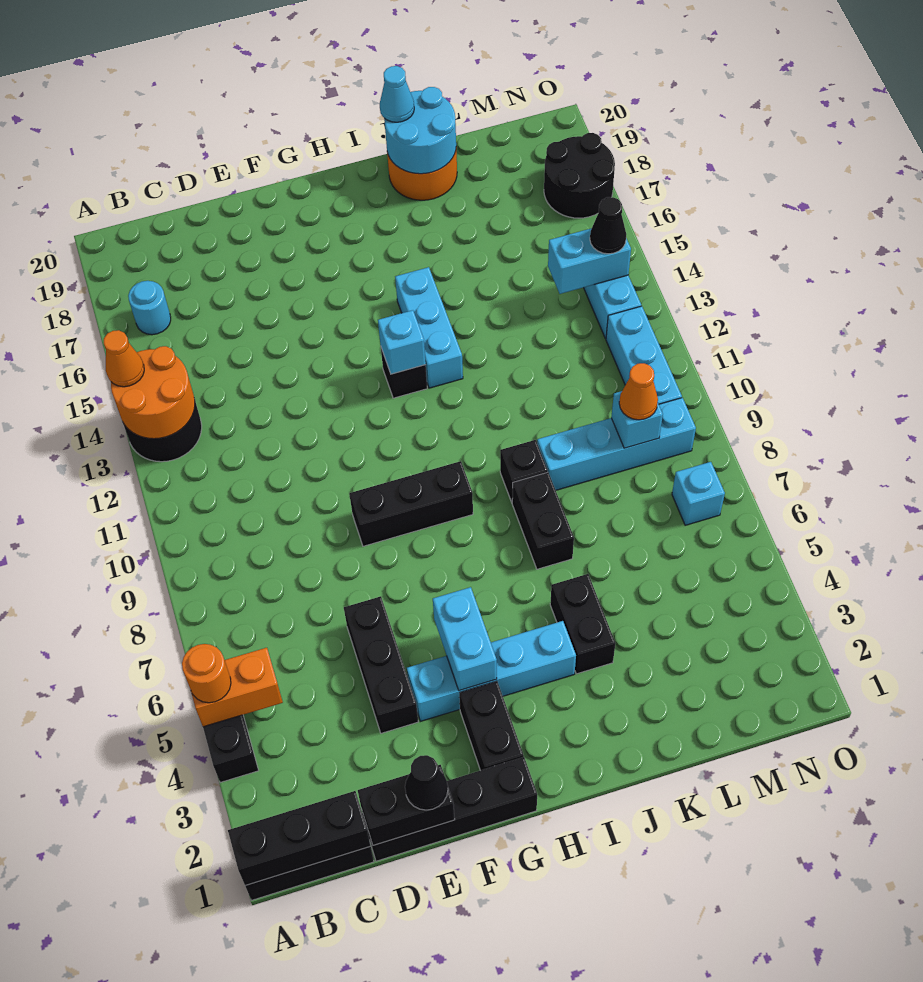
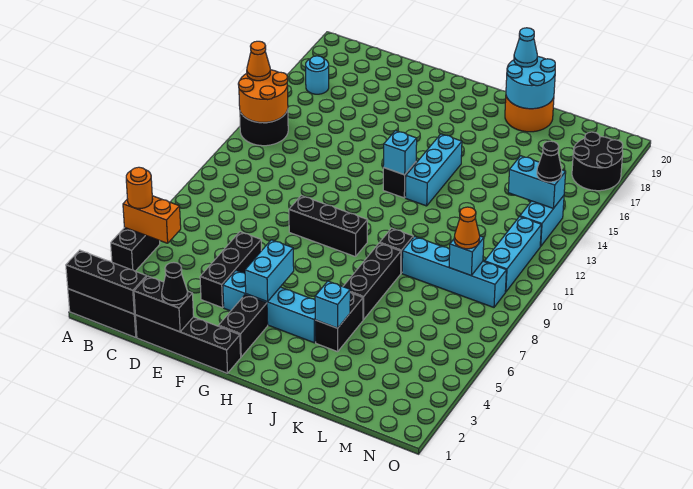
black 1x2 brick [512,472,574,569] -> black 1x3 brick [343,243,401,320]
cyan 1x1 brick [672,462,725,525] -> cyan 1x1 brick moved to [315,281,350,328]

